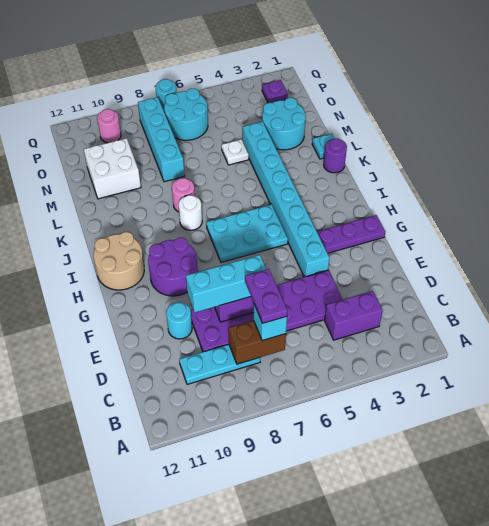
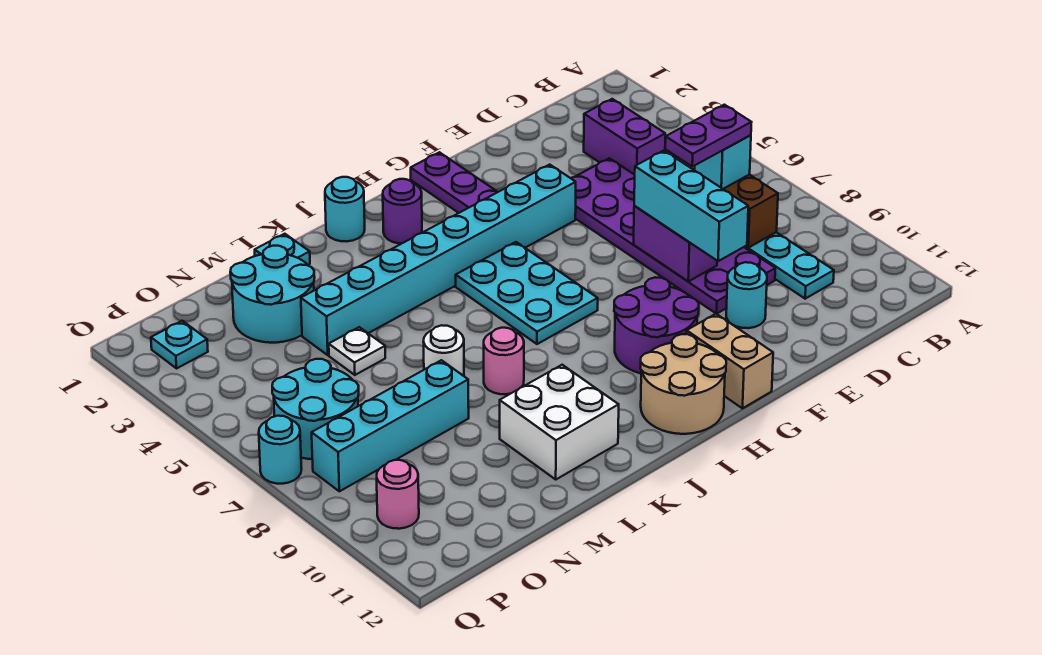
none -> tan 1x2 brick [687,314,773,408]
none -> cyan 1x1 round brick [325,177,365,241]
white 1x1 round brick [179,195,202,230] -> white 1x1 round brick moved to [423,325,464,376]
purple 1x1 round brick [323,138,347,173] -> purple 1x1 round brick moved to [383,179,422,243]
white 2x2 brick [84,138,141,199] -> white 2x2 brick moved to [500,365,619,479]
purple 1x1 plate [262,80,288,103] -> cyan 1x1 plate [151,321,208,368]

